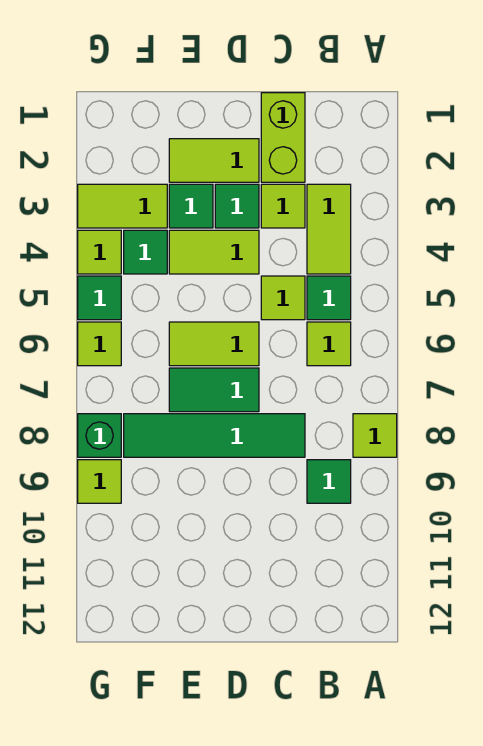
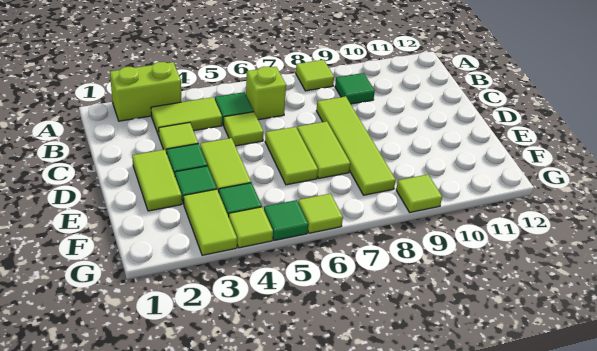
lime 1x1 tile [307,322,351,366] -> lime 1x1 brick [246,67,286,120]
lime 1x2 brick [261,93,305,182] -> lime 1x2 brick moved to [110,62,181,121]
green 1x4 tile [124,414,305,457] -> lime 1x4 tile [316,96,396,195]
green 1x2 tile [169,368,259,412] -> lime 1x2 tile [297,121,350,178]
green 1x1 brick [78,414,121,457] -> none

